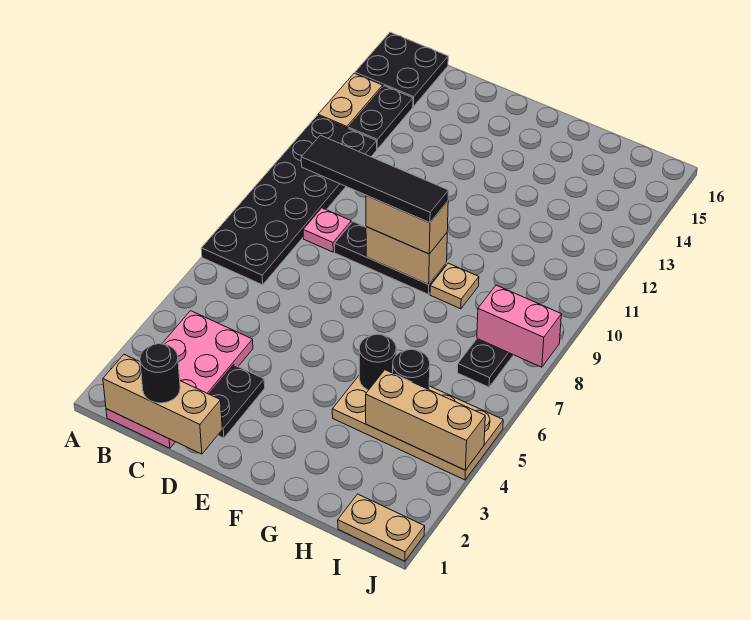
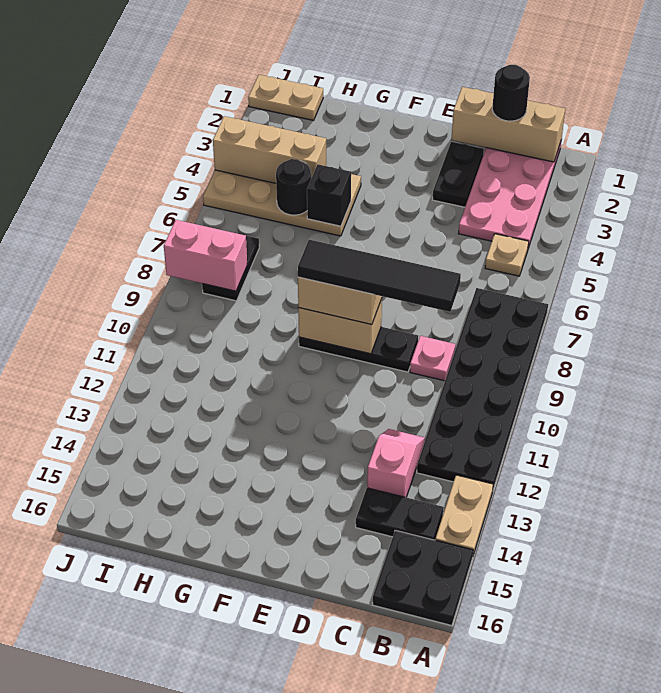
black 1x2 plate [348,86,413,149] -> black 1x2 plate turned to [356,488,444,540]
none -> pink 1x2 slope [367,429,425,497]
black 1x1 round brick [359,334,396,390] -> black 1x1 brick [307,164,351,226]
tan 1x1 plate [430,263,479,309] -> tan 1x1 plate moved to [485,234,529,276]

